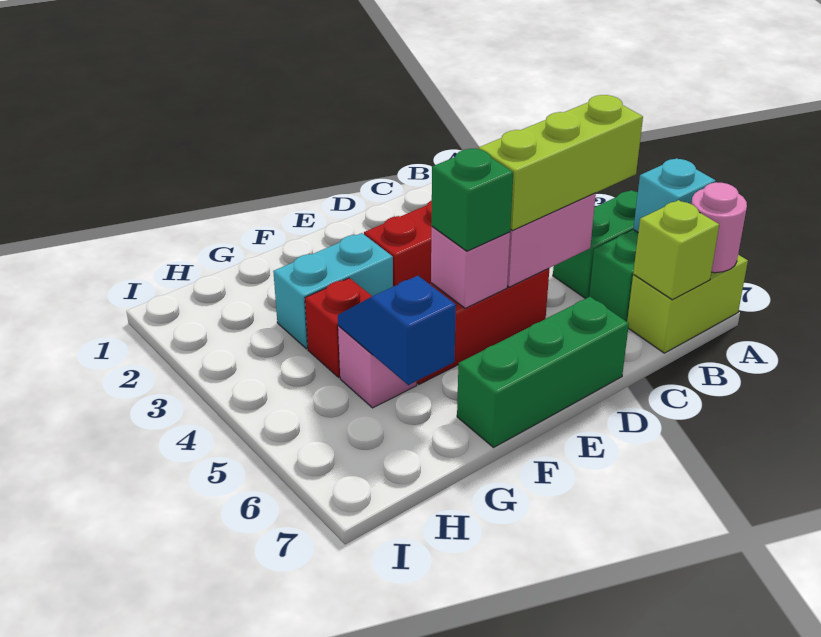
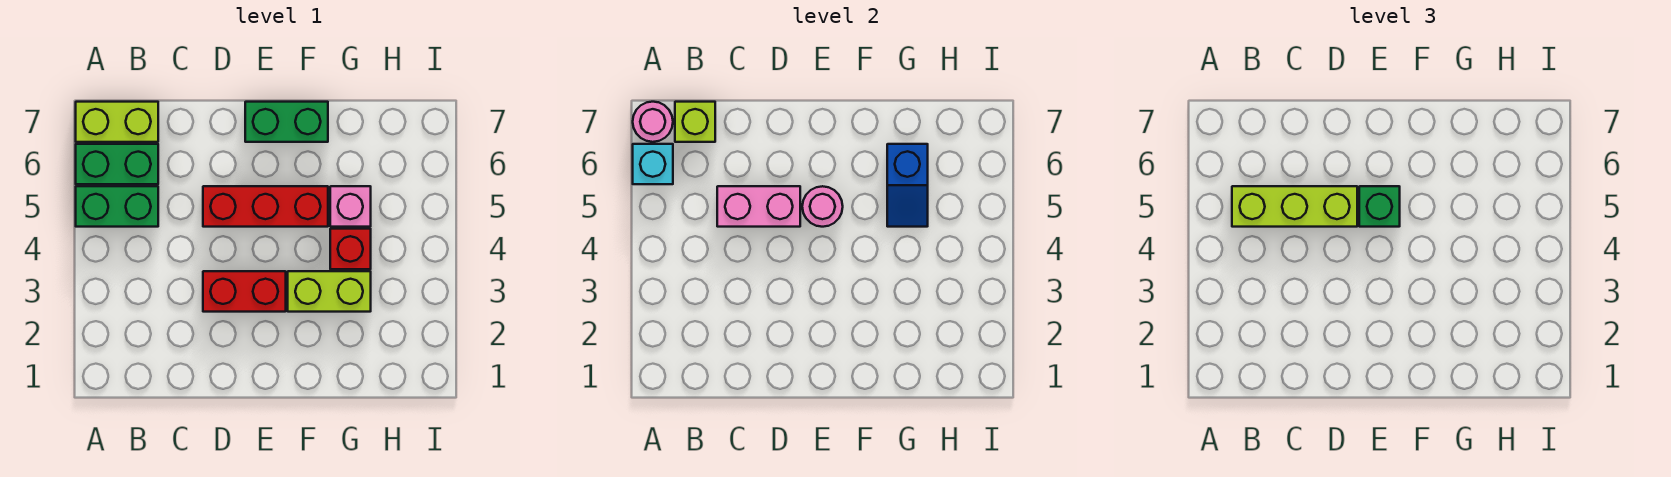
green 1x3 brick [457,297,629,447] -> green 1x2 brick [245,102,328,142]
pink 1x1 brick [431,227,510,308] -> pink 1x1 round brick [802,186,843,227]
cyan 1x2 brick [273,233,393,349] -> lime 1x2 brick [288,271,371,312]

